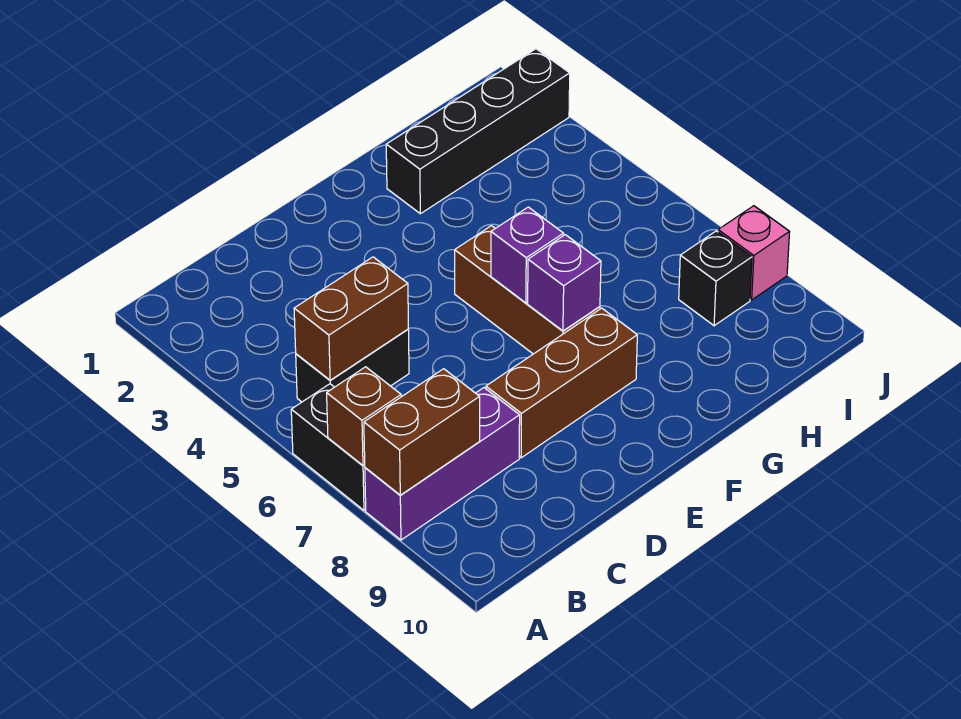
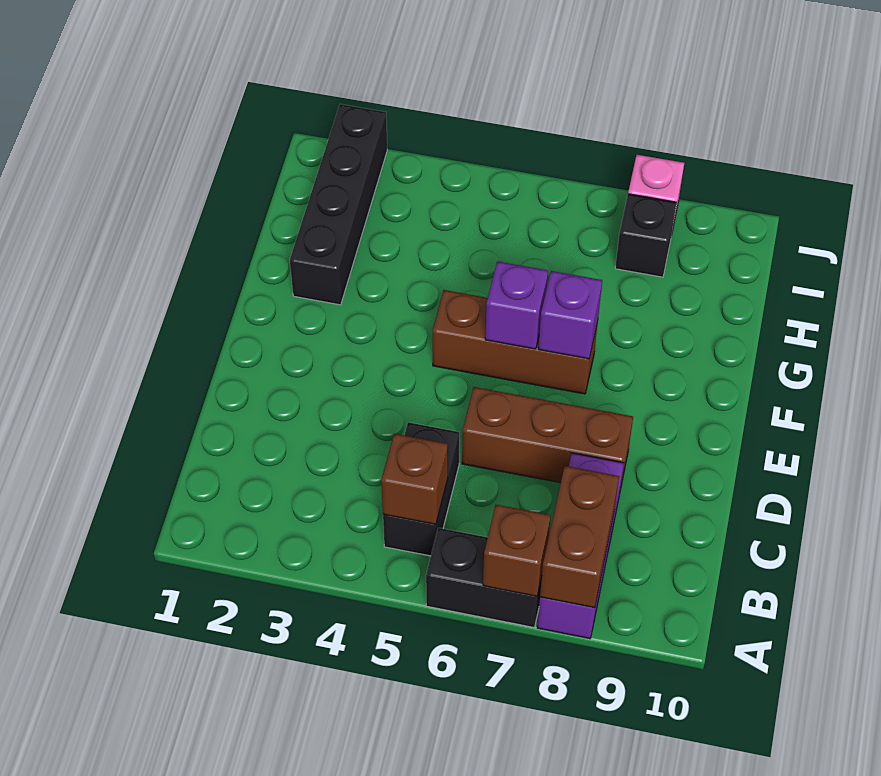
brown 1x2 brick [294,257,408,380] -> brown 1x1 brick [381,434,448,524]
brown 1x3 brick [486,308,637,458] -> brown 1x3 brick turned to [462,387,633,489]

